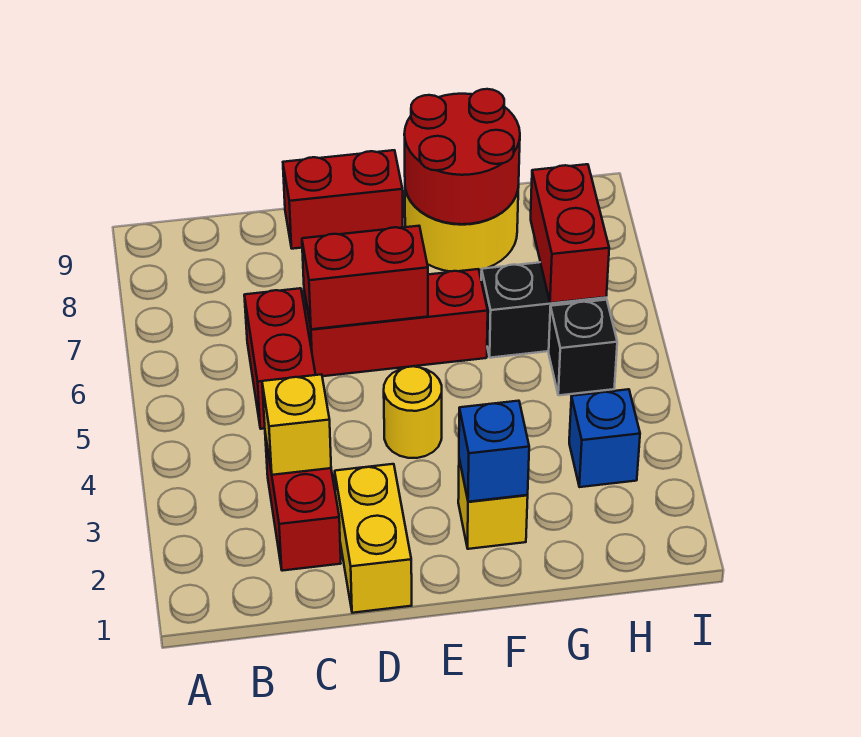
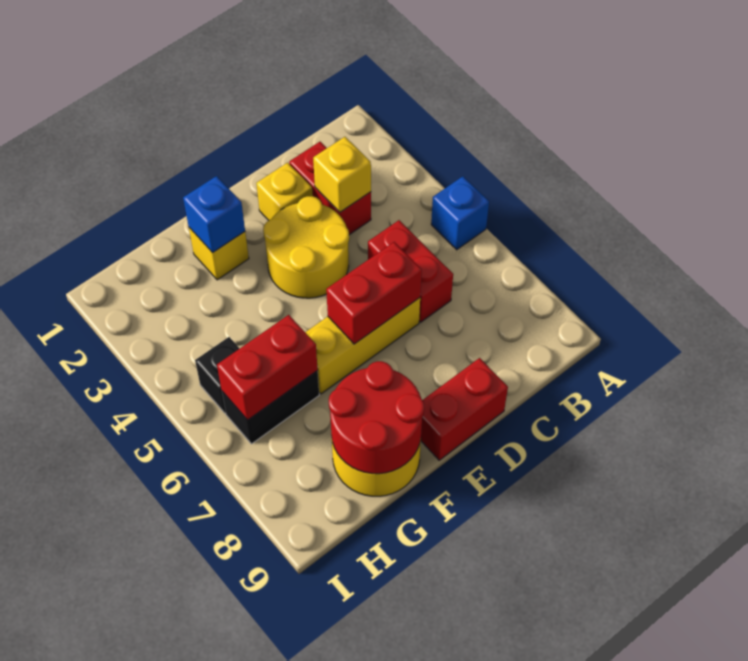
yellow 1x2 brick [335,464,412,613] -> yellow 1x1 brick [256,163,313,220]
red 1x3 brick [304,269,488,376] -> yellow 1x3 brick [305,298,420,394]
yellow 1x1 round brick [384,366,442,458] -> yellow 2x2 round brick [263,196,349,298]
blue 1x1 brick [569,389,640,487] -> blue 1x1 brick moved to [431,176,489,250]
red 1x2 brick [531,164,609,303] -> red 1x2 brick turned to [217,315,318,420]

